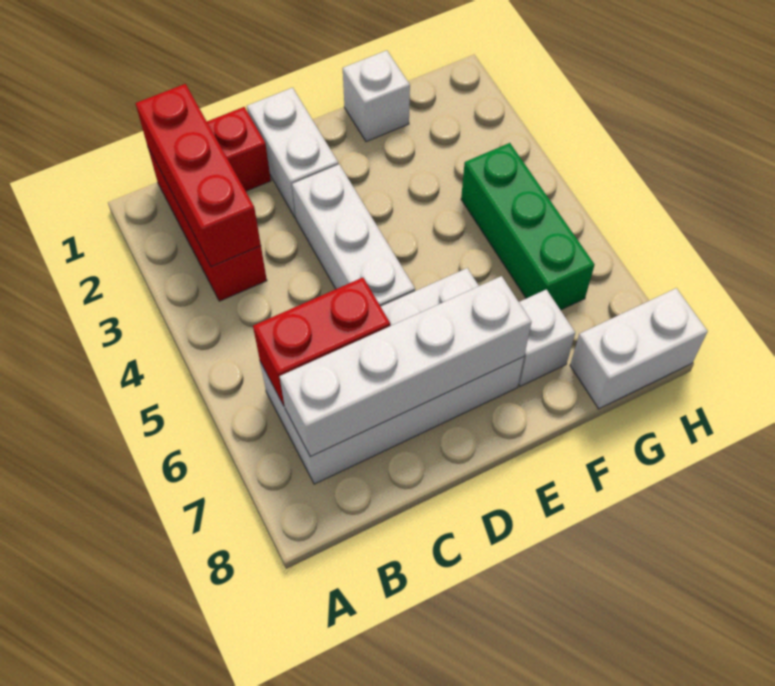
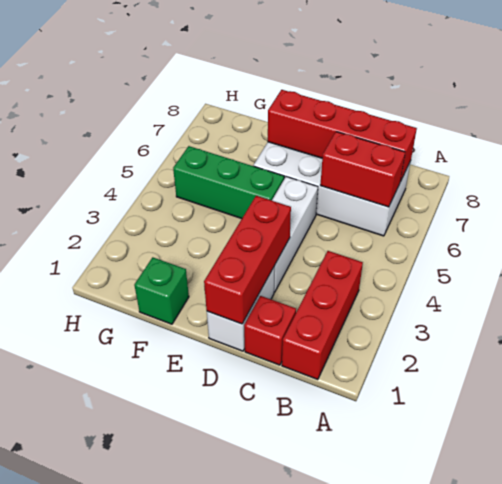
red 1x3 brick [135,84,261,267] -> red 1x3 brick moved to [204,196,291,324]
white 1x4 brick [279,276,531,457] -> red 1x4 brick [268,90,417,182]
white 1x1 brick [343,50,410,142] -> green 1x1 brick [134,257,189,324]
white 1x1 brick [518,289,575,386] -> none
green 1x3 brick [461,143,594,310] -> green 1x3 brick turned to [173,146,284,219]
white 1x2 brick [570,288,708,409] -> none

